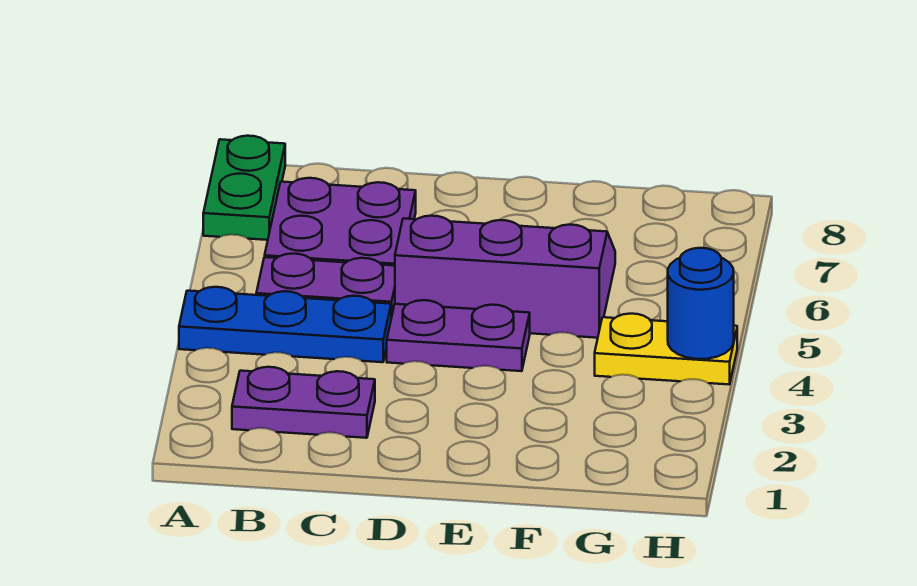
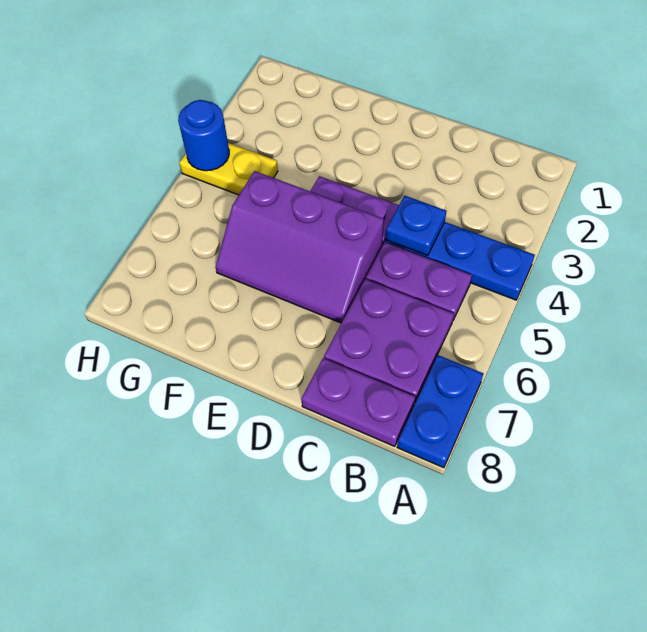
green 1x2 plate [203,136,285,240] -> blue 1x2 plate [397,355,483,468]
purple 1x2 plate [232,367,375,438] -> purple 1x2 plate moved to [301,358,415,446]
none -> blue 1x1 plate [386,196,446,256]

